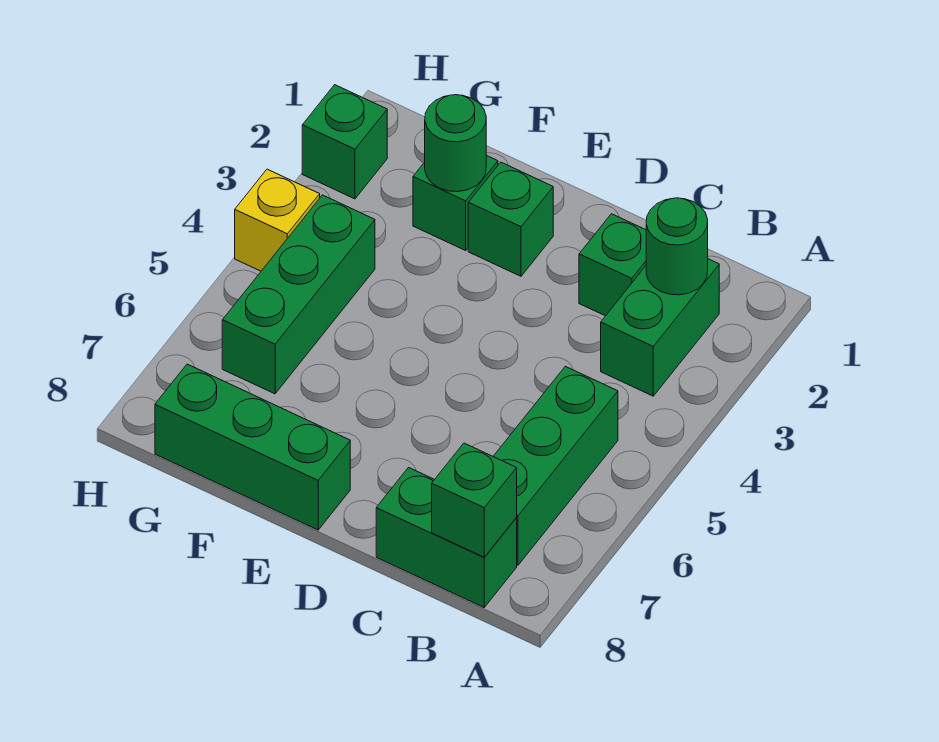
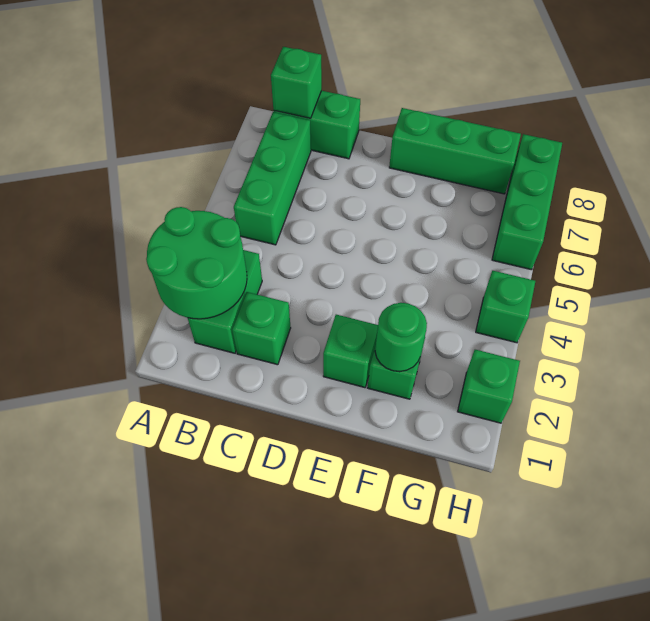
green 1x1 round brick [646,198,708,295] -> green 2x2 round brick [146,207,247,319]
green 1x3 brick [222,195,375,394] -> green 1x3 brick moved to [492,134,562,270]
yellow 1x1 brick [235,169,320,271] -> green 1x1 brick [476,271,535,343]

